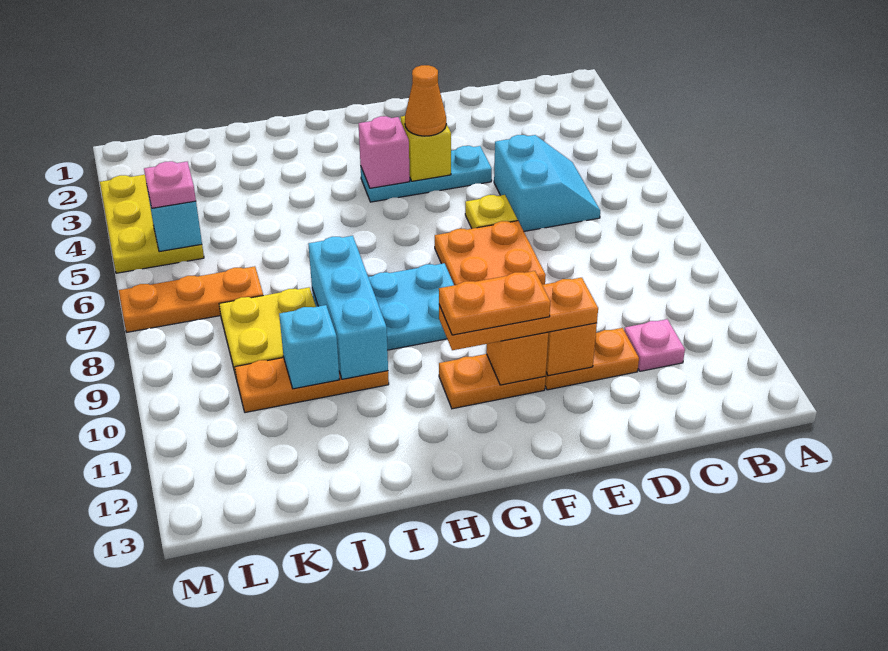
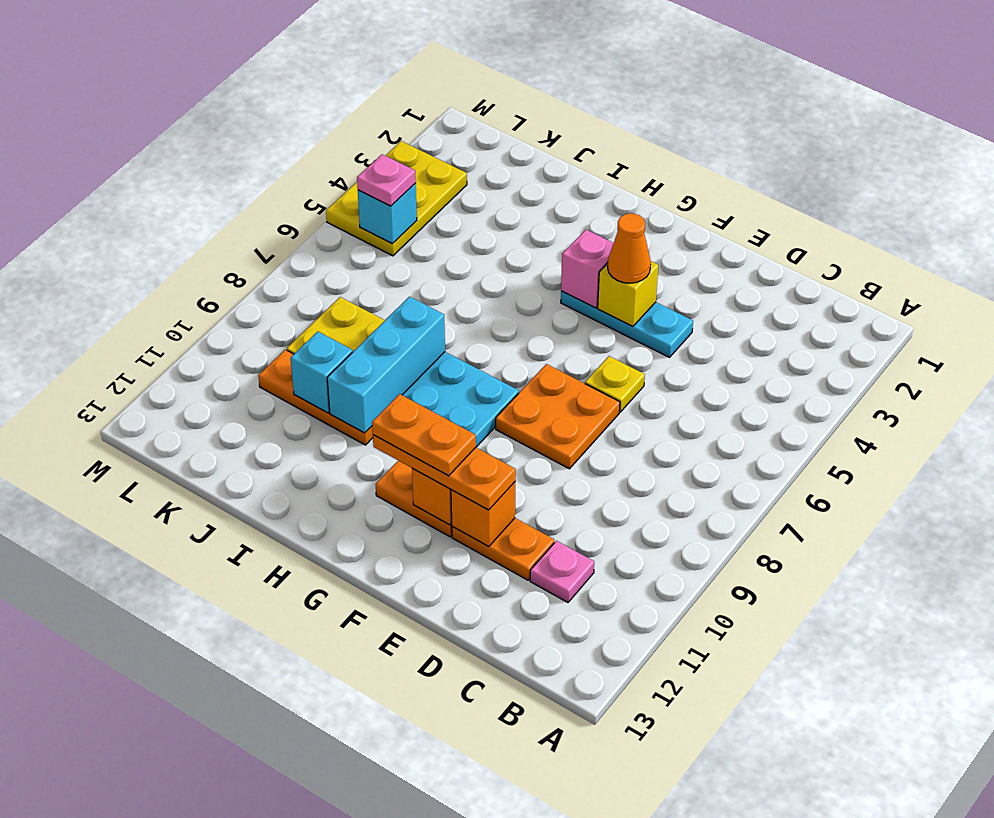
cyan 2x2 slope [494,135,600,231] -> none
orange 1x3 plate [119,266,263,332] -> none

